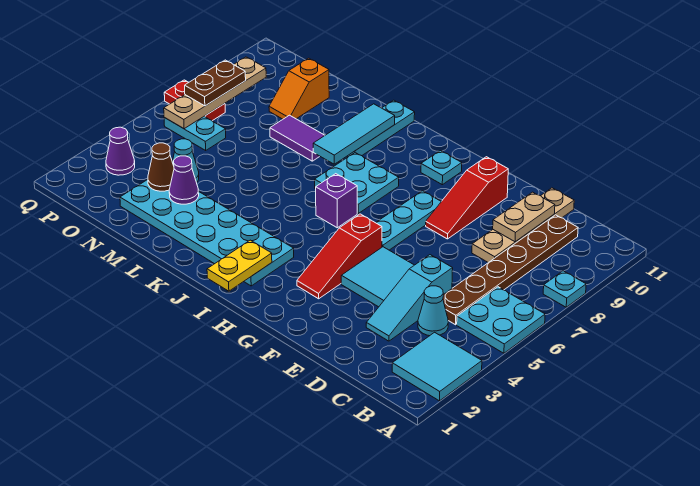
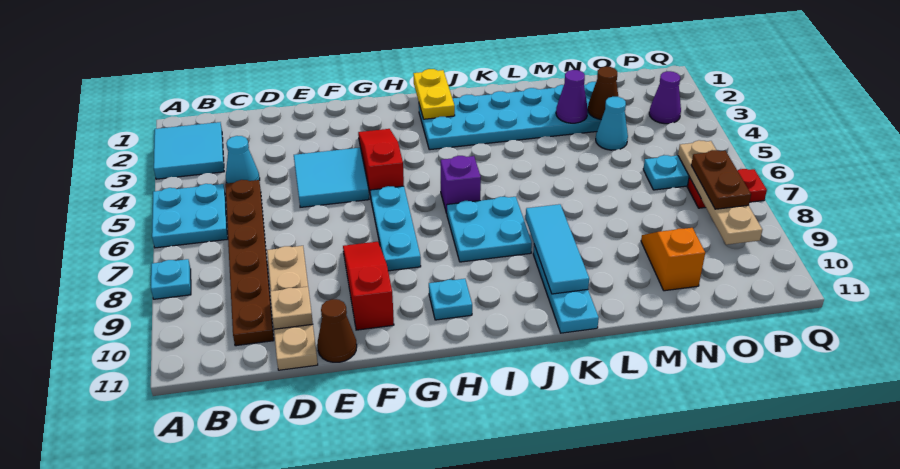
cyan 1x3 slope [366,255,453,341] -> none
tan 1x2 plate [493,192,555,242] -> tan 1x1 plate [270,287,313,329]
none -> brown 1x1 cone [317,299,357,362]
purple 1x2 tile [270,115,325,161] -> none

